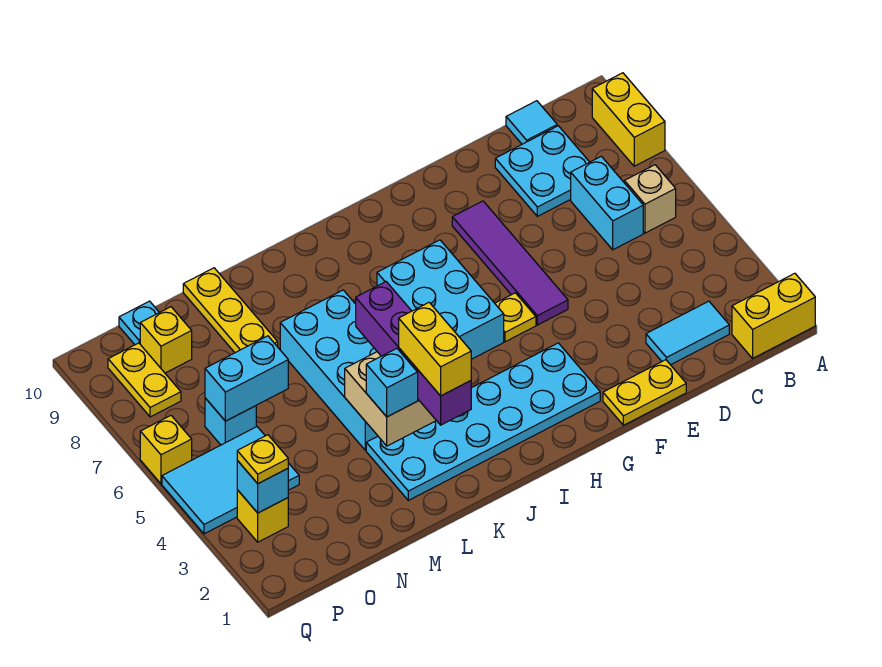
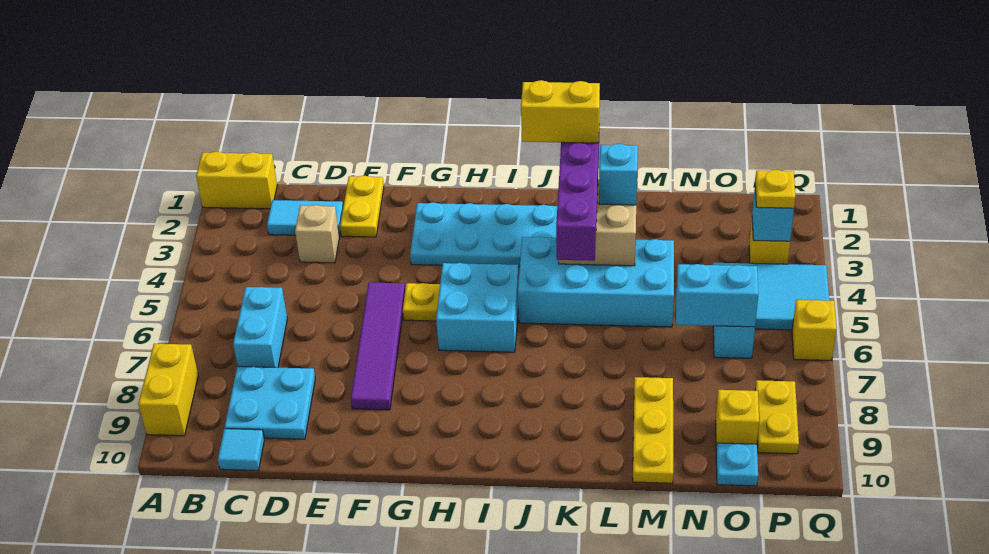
tan 1x1 brick [624,165,676,233] -> tan 1x1 brick moved to [295,205,339,263]
yellow 1x2 plate [603,360,686,425] -> yellow 1x2 plate turned to [340,176,384,237]
cyan 2x3 brick [377,240,504,359] -> cyan 2x2 brick [436,263,519,352]
yellow 1x2 brick [399,302,471,396] -> yellow 1x2 brick turned to [521,80,600,143]
cyan 2x4 brick [280,290,378,450] -> cyan 2x4 brick turned to [518,237,674,327]

